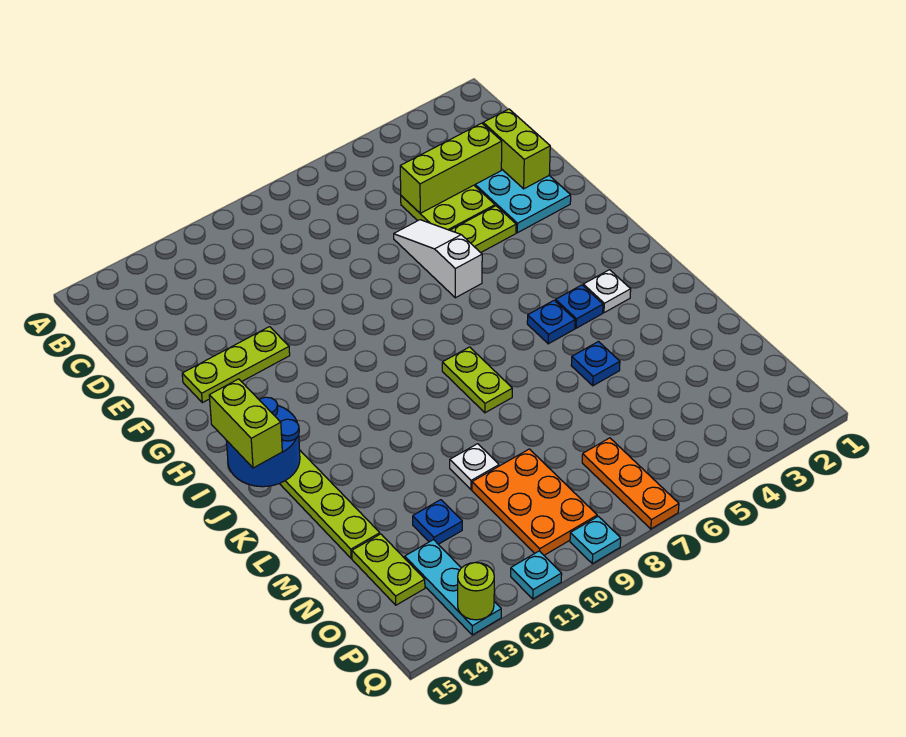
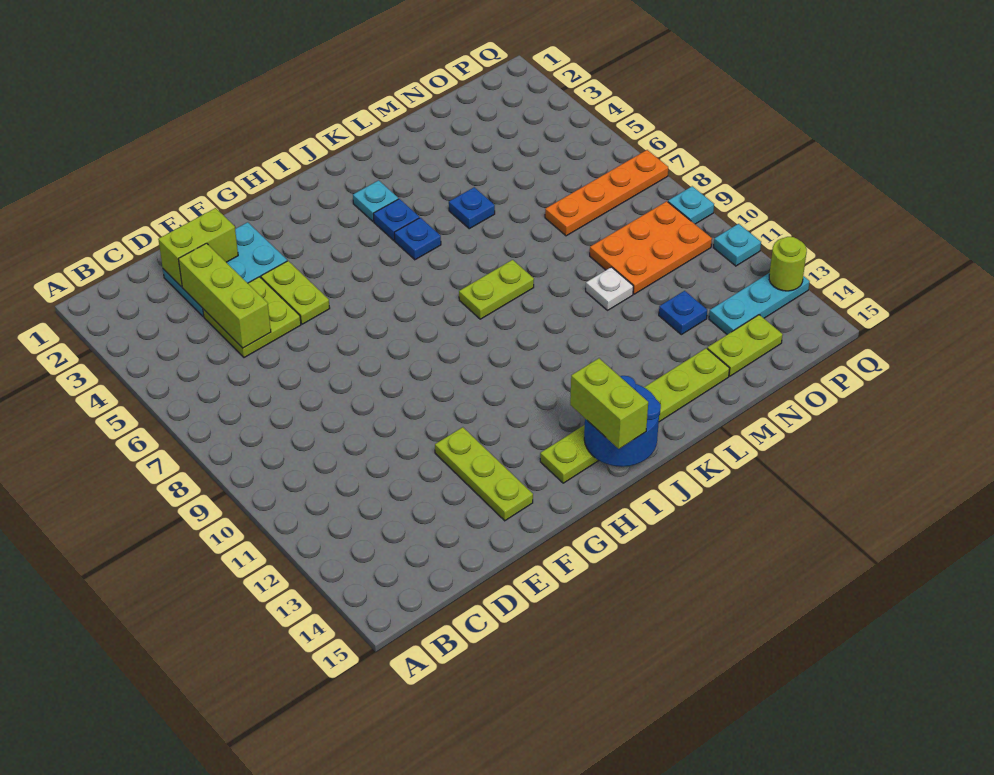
white 1x3 slope [394,220,482,298] -> none
lime 1x2 brick [209,379,282,468] -> lime 1x2 brick turned to [570,358,648,449]
white 1x1 plate [583,270,631,313] -> cyan 1x1 plate [353,180,398,221]
orange 1x3 plate [582,438,679,529] -> orange 1x4 plate [545,150,668,236]

